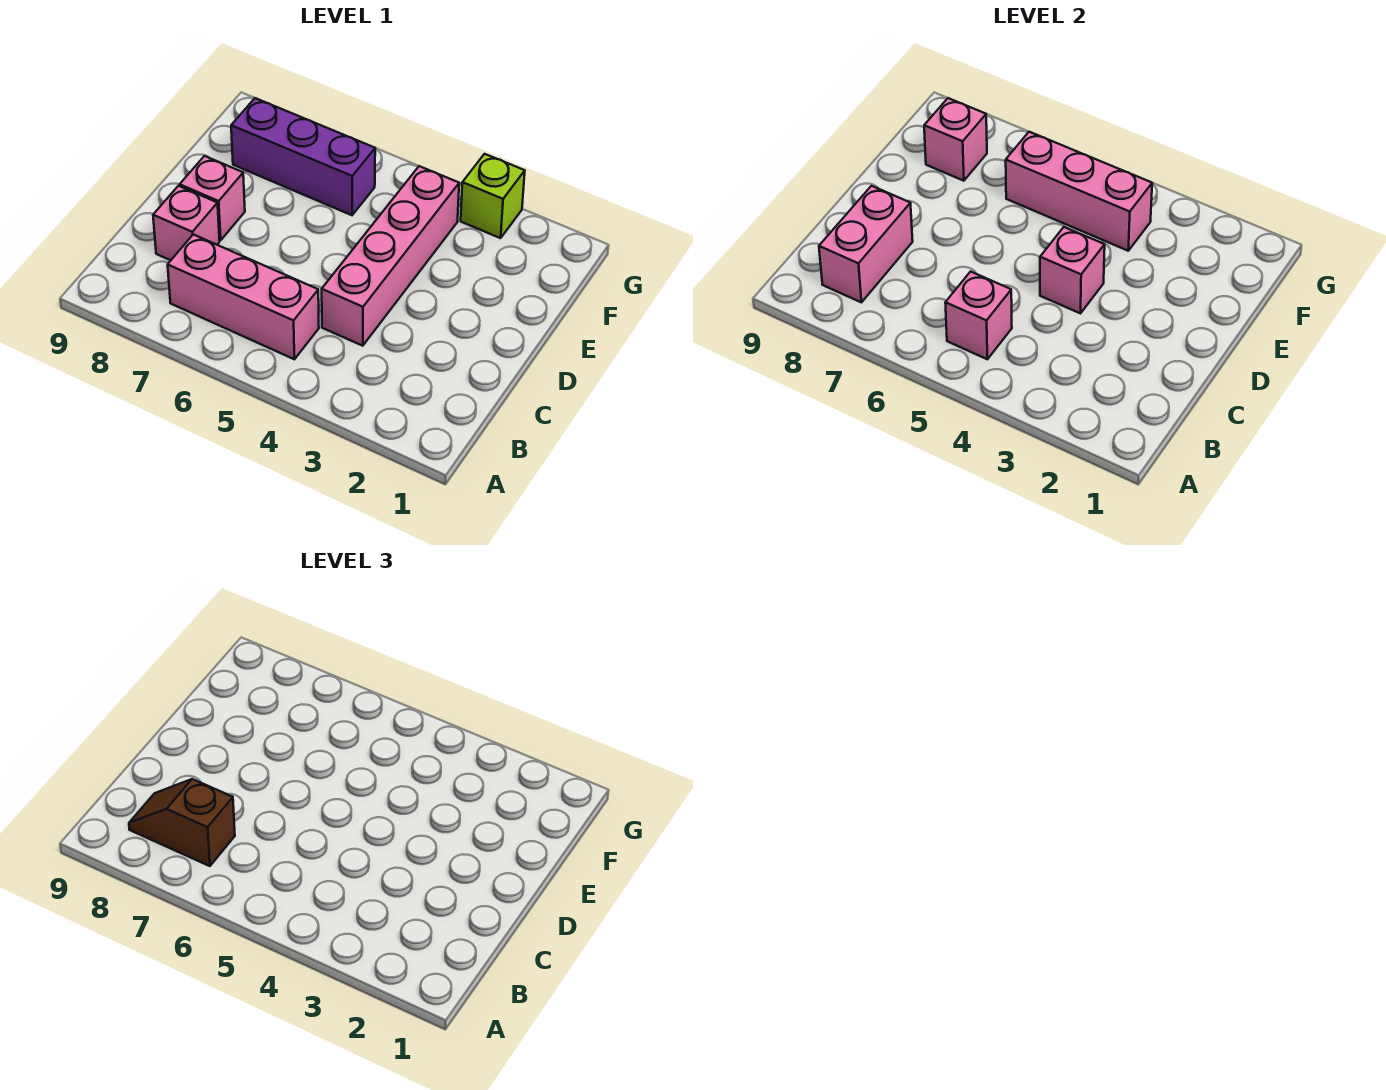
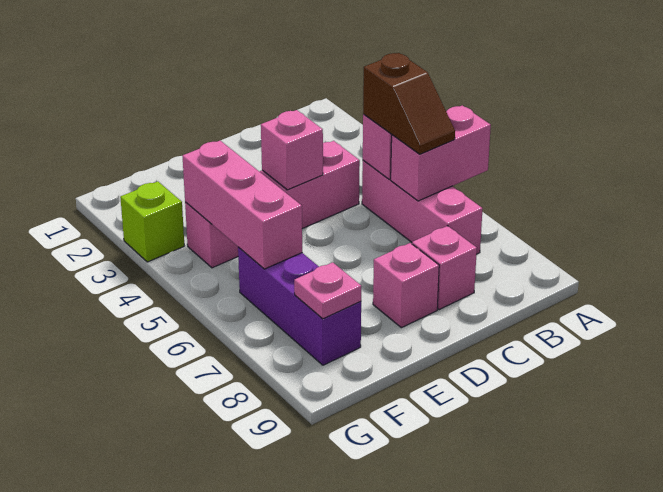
brown 1x2 slope [129,779,235,866] -> brown 1x2 slope moved to [363,53,455,154]
pink 1x2 brick [819,186,913,302] -> pink 1x2 brick moved to [391,105,491,201]
pink 1x1 brick [924,98,987,181] -> pink 1x1 plate [294,262,361,319]

